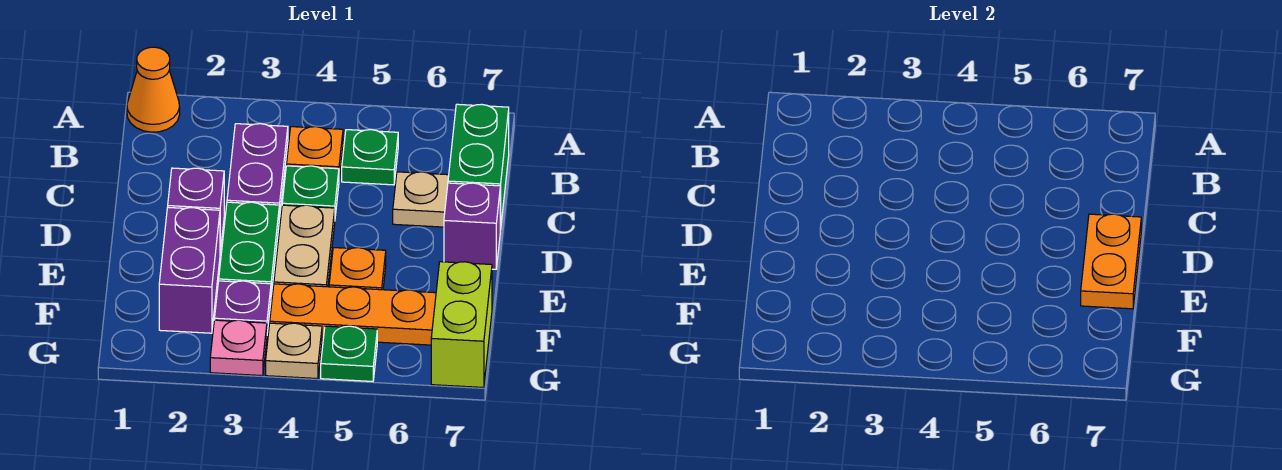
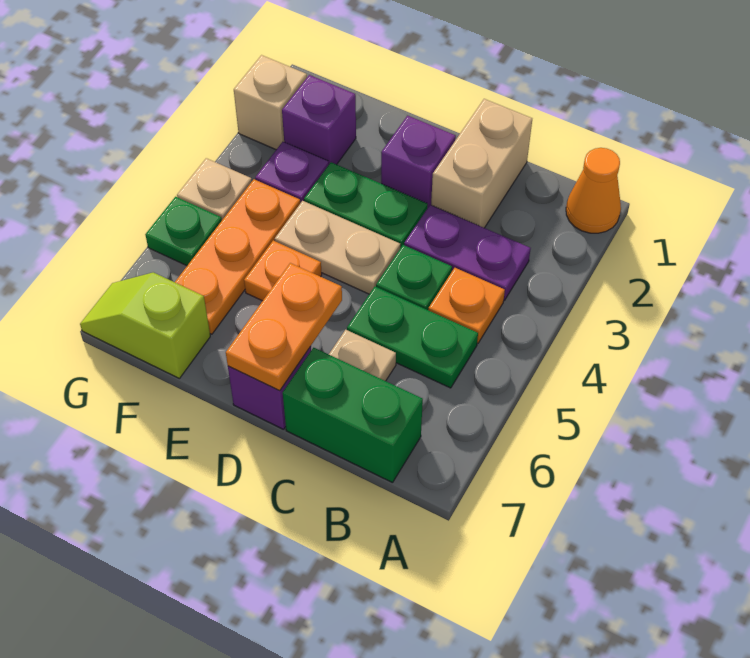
green 1x1 plate [342,130,398,185] -> green 1x2 plate [347,287,478,388]
none -> tan 1x2 brick [431,99,532,228]
orange 1x2 plate [1081,214,1141,309] -> orange 1x2 plate turned to [226,263,342,390]
purple 1x2 brick [159,207,220,333] -> purple 1x1 brick [282,75,356,165]
lime 1x2 brick [431,262,492,387] -> lime 1x2 slope [80,272,210,378]
none -> tan 1x1 brick [234,55,307,150]
pink 1x1 plate [210,320,267,376] -> none

